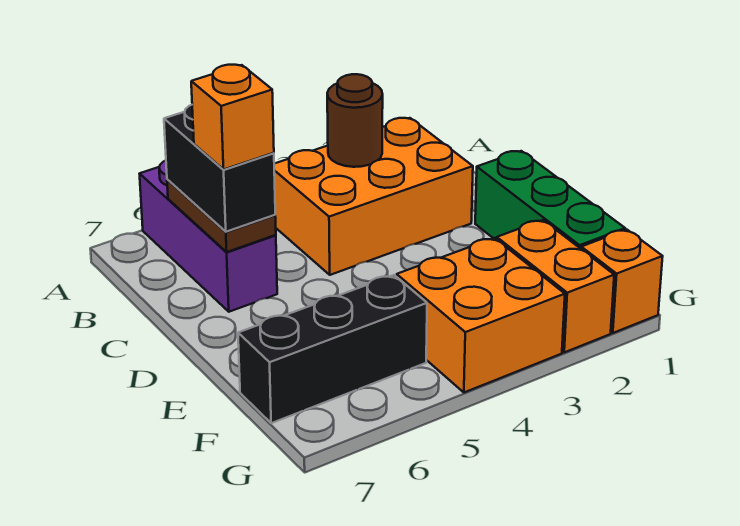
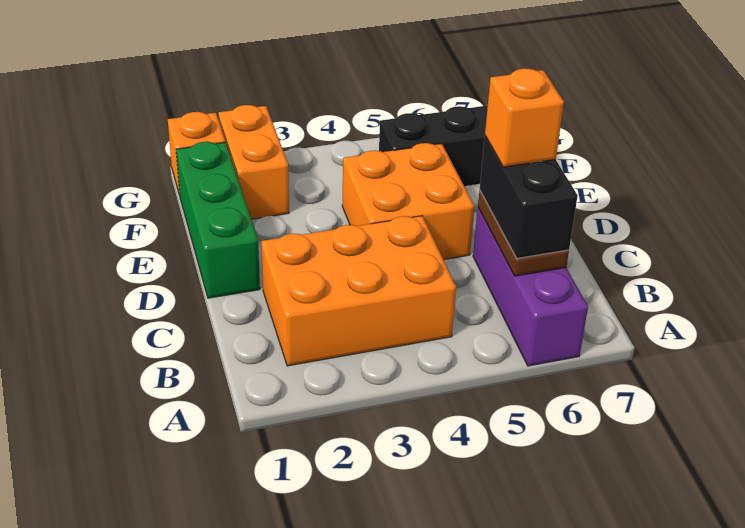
brown 1x1 round brick [327,74,383,167] -> none
orange 2x2 brick [397,238,565,392] -> orange 2x2 brick moved to [342,143,474,260]

